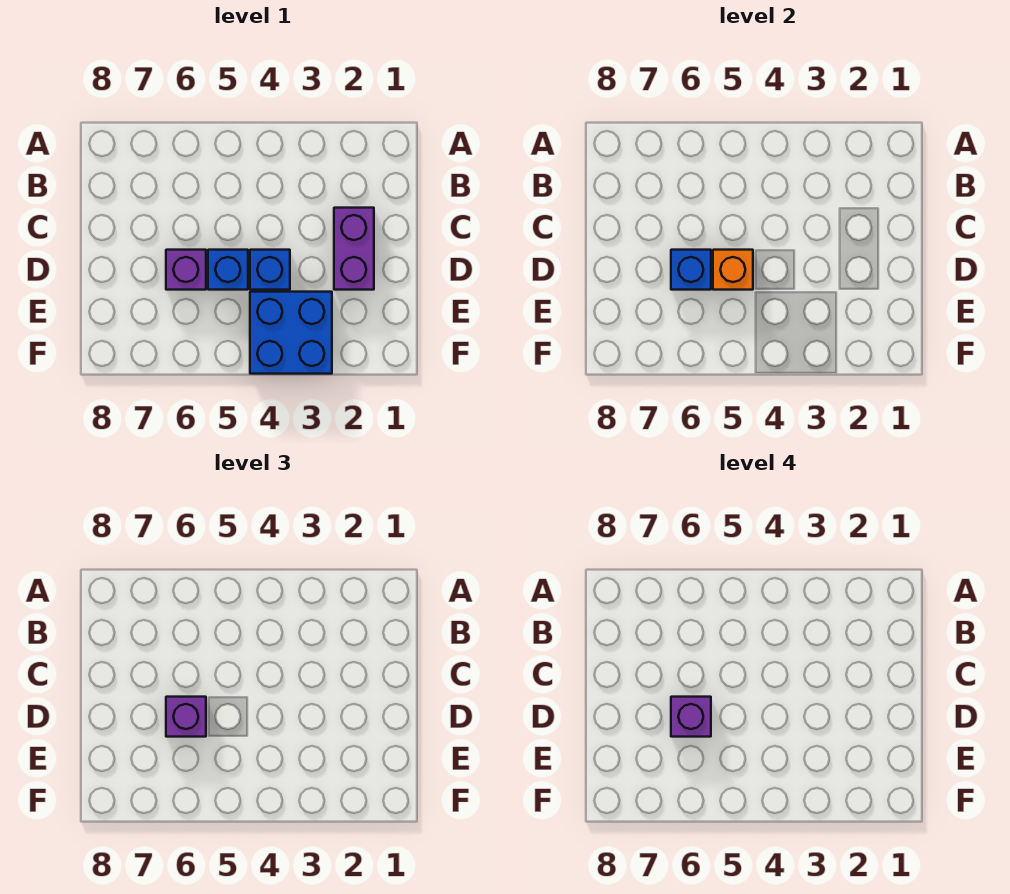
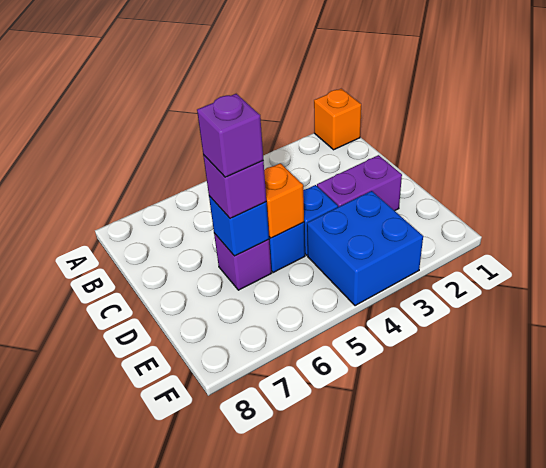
none -> orange 1x1 brick [314,89,361,150]
purple 1x2 brick [334,208,374,290] -> purple 1x2 brick turned to [317,155,402,211]

